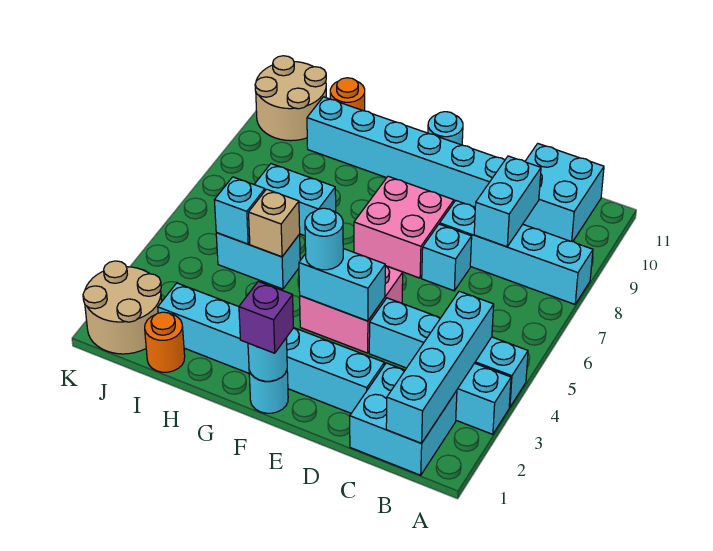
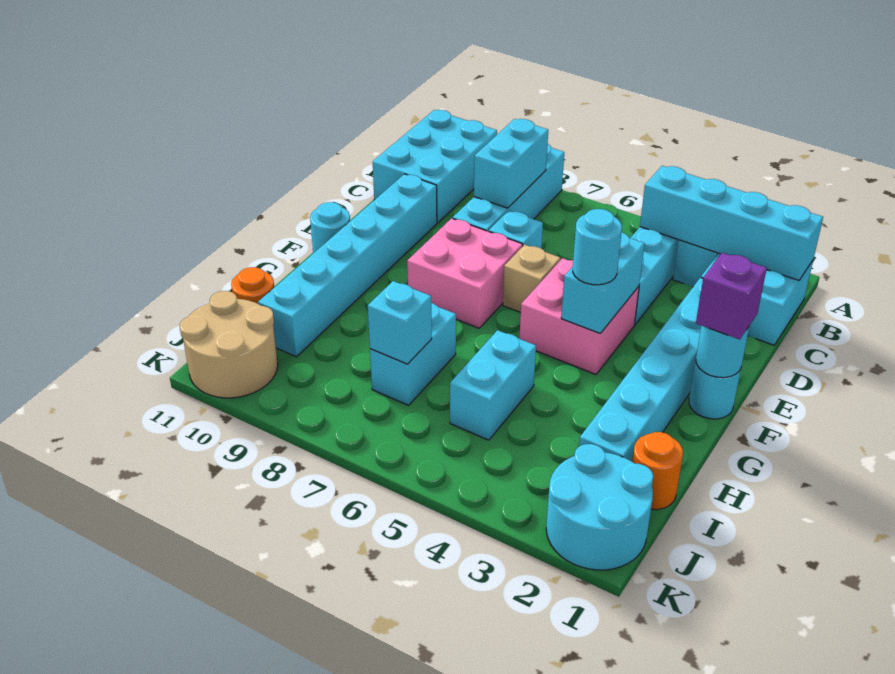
cyan 2x2 brick [523,144,604,242] -> cyan 2x3 brick [373,110,497,223]
cyan 1x2 brick [474,156,541,247] -> cyan 1x2 brick turned to [474,119,548,208]
tan 1x1 brick [249,189,300,257] -> tan 1x1 brick moved to [503,245,560,313]
cyan 1x1 brick [215,177,265,244] -> cyan 1x1 brick moved to [368,281,432,364]
tan 2x2 round brick [83,261,162,354] -> cyan 2x2 round brick [546,444,653,570]

